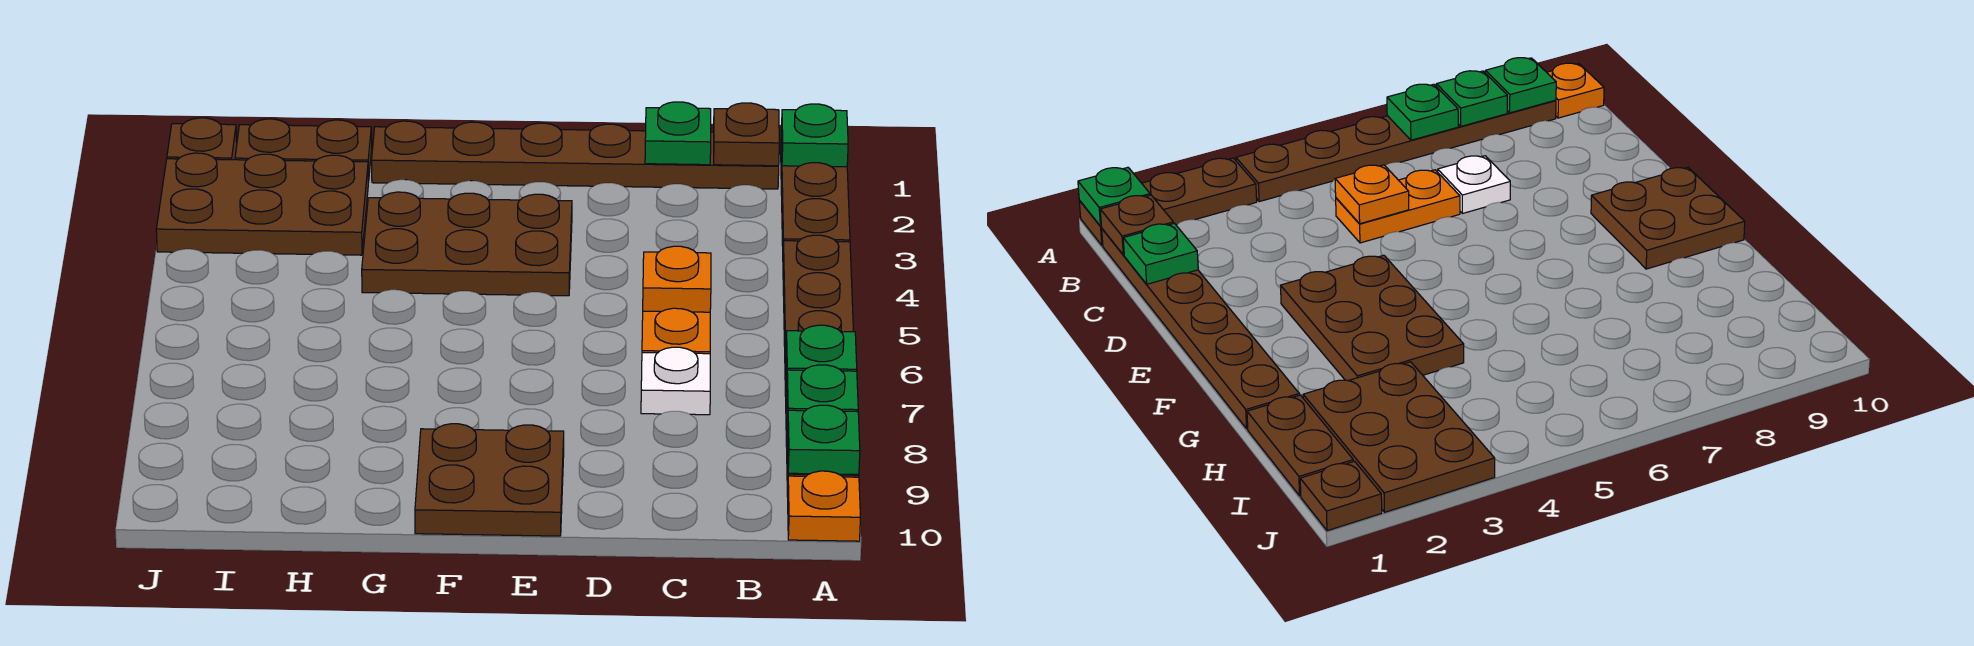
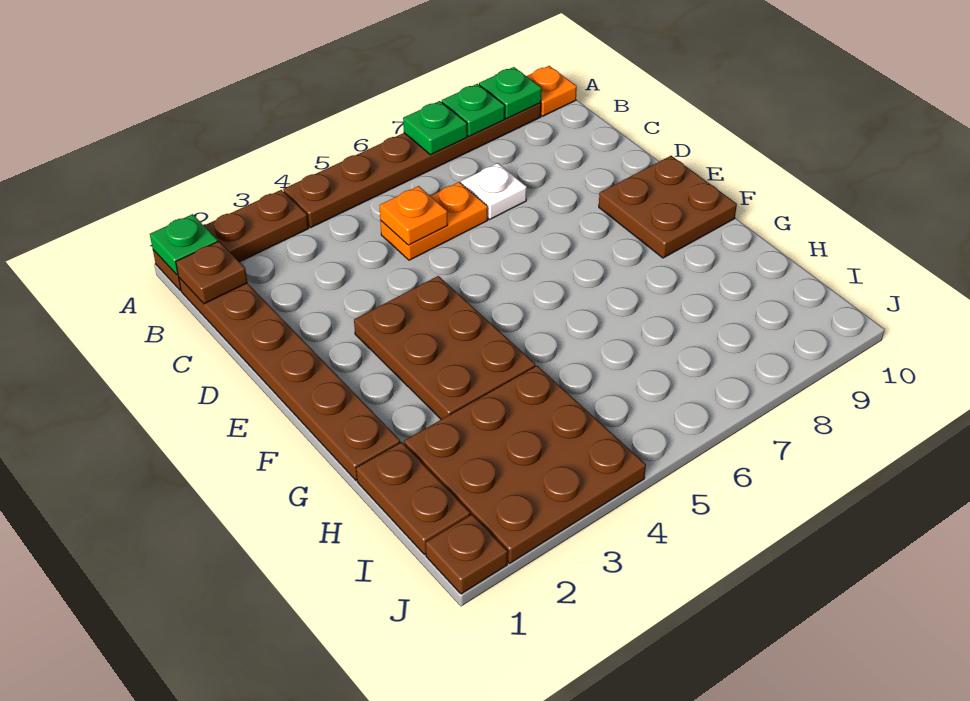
green 1x1 plate [645,102,711,165] -> none
brown 2x3 plate [156,153,368,255] -> brown 3x3 plate [404,366,646,563]

